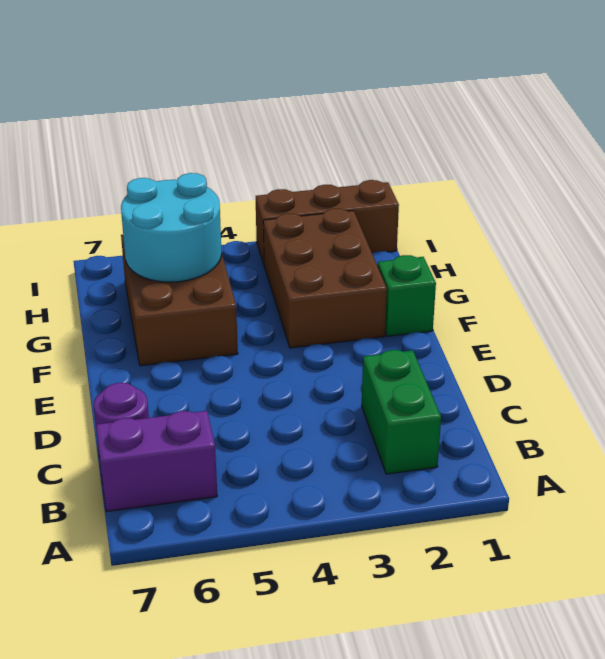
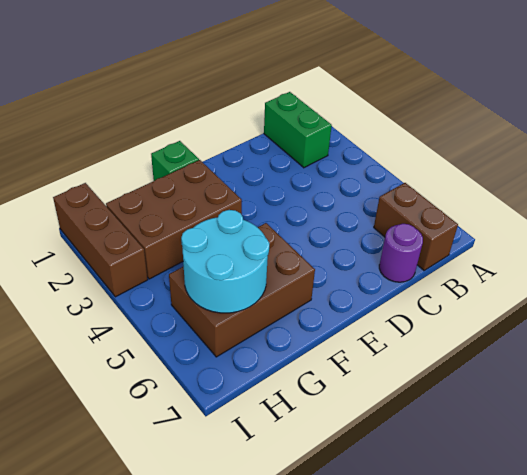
green 1x2 brick [362,350,441,474] -> green 1x2 brick turned to [264,92,332,168]
purple 1x2 brick [96,411,217,512] -> brown 1x2 brick [374,183,458,271]

